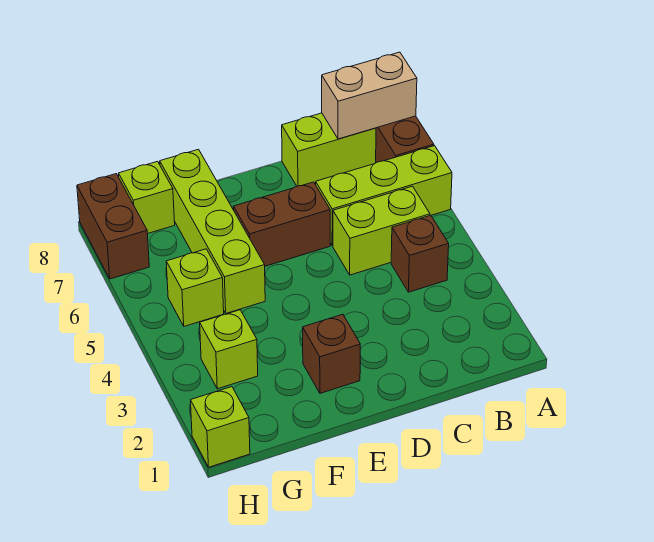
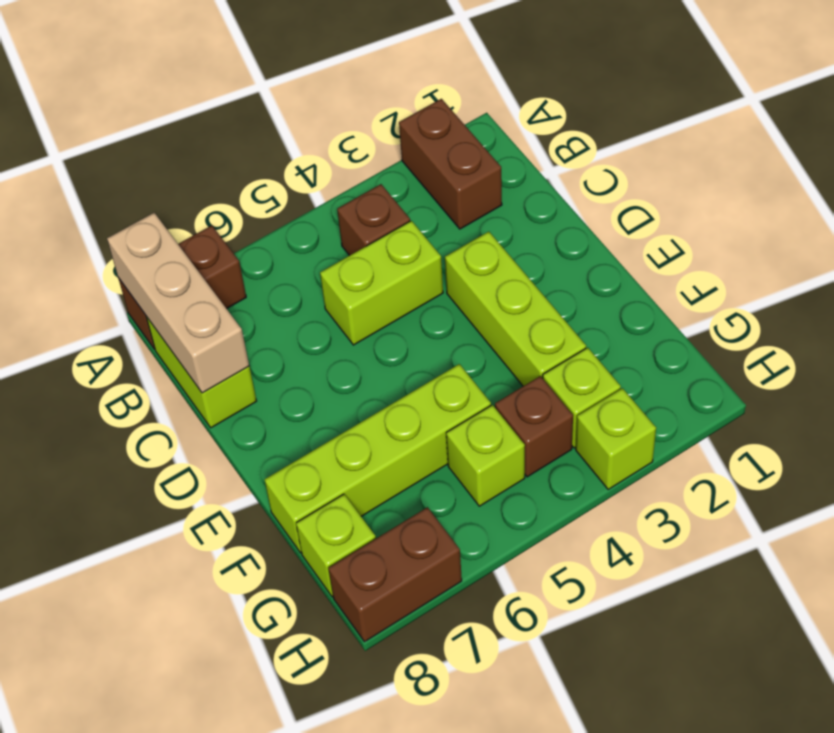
lime 1x3 brick [316,146,452,246] -> lime 1x3 brick moved to [445,232,586,386]
tan 1x2 brick [322,52,417,139] -> tan 1x3 brick [107,213,249,393]
lime 1x2 brick [333,186,430,275] -> lime 1x2 brick turned to [320,221,443,345]
brown 1x2 brick [233,182,330,266] -> brown 1x2 brick moved to [399,99,502,229]
brown 1x1 brick [303,314,360,393] -> brown 1x1 brick moved to [495,376,573,477]
lime 1x1 brick [191,387,250,467] -> lime 1x1 brick moved to [576,388,656,489]

